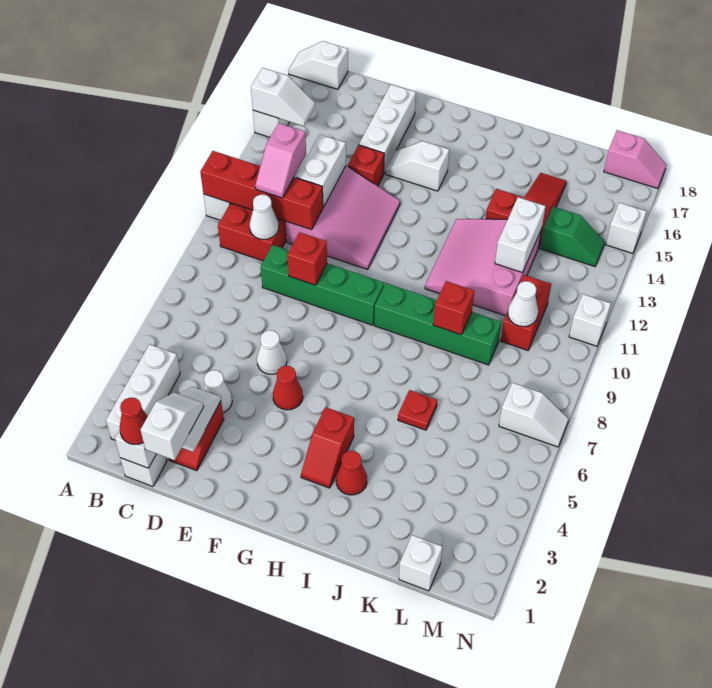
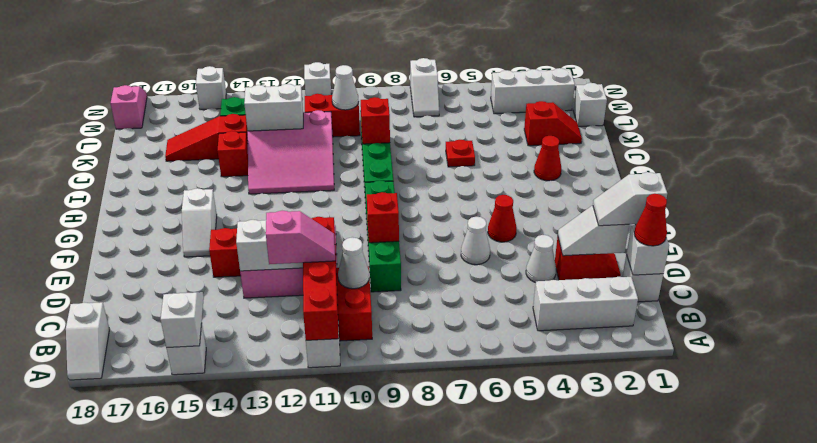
white 1x3 brick [359,84,416,173] -> white 1x3 brick moved to [491,68,575,114]
red 1x2 slope [301,407,354,488] -> red 1x2 slope moved to [524,101,582,146]
white 1x2 slope [499,383,568,447] -> white 1x2 slope turned to [410,58,439,117]

